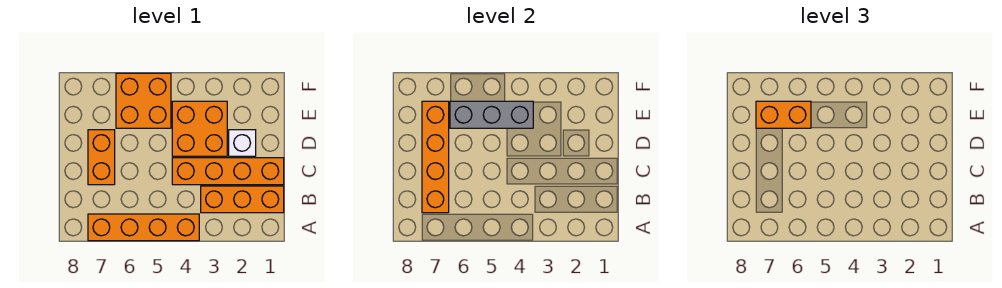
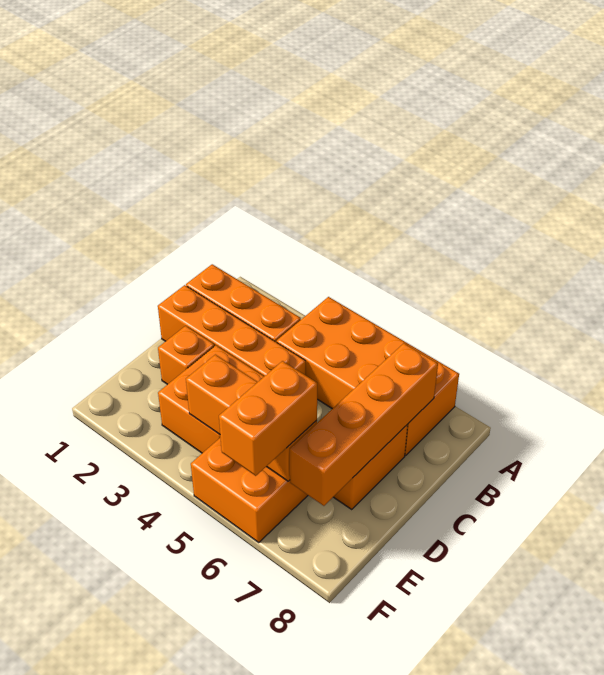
orange 1x4 brick [88,214,199,241] -> orange 2x4 brick [277,297,459,456]
white 1x1 brick [229,130,256,156] -> orange 1x1 brick [158,326,215,385]
grey 1x3 brick [450,101,533,128] -> orange 1x3 brick [186,355,317,481]
orange 1x2 brick [756,101,811,128] -> orange 1x2 brick turned to [219,361,317,476]

